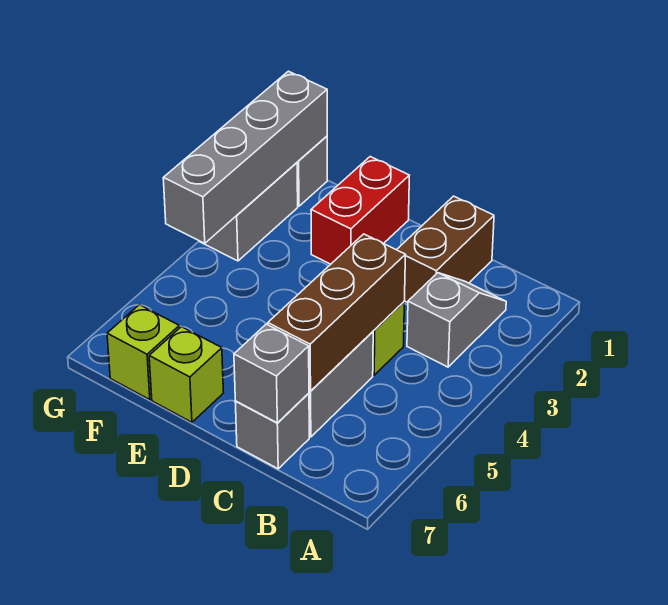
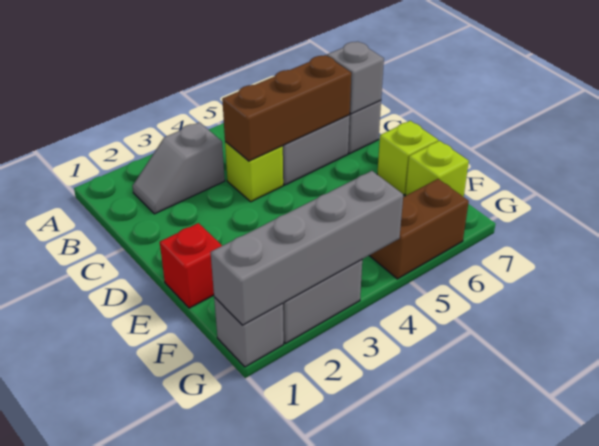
brown 1x2 brick [397,196,494,303] -> brown 1x2 brick moved to [369,179,469,279]
red 1x2 brick [311,157,409,264] -> red 1x1 brick [160,223,222,308]

